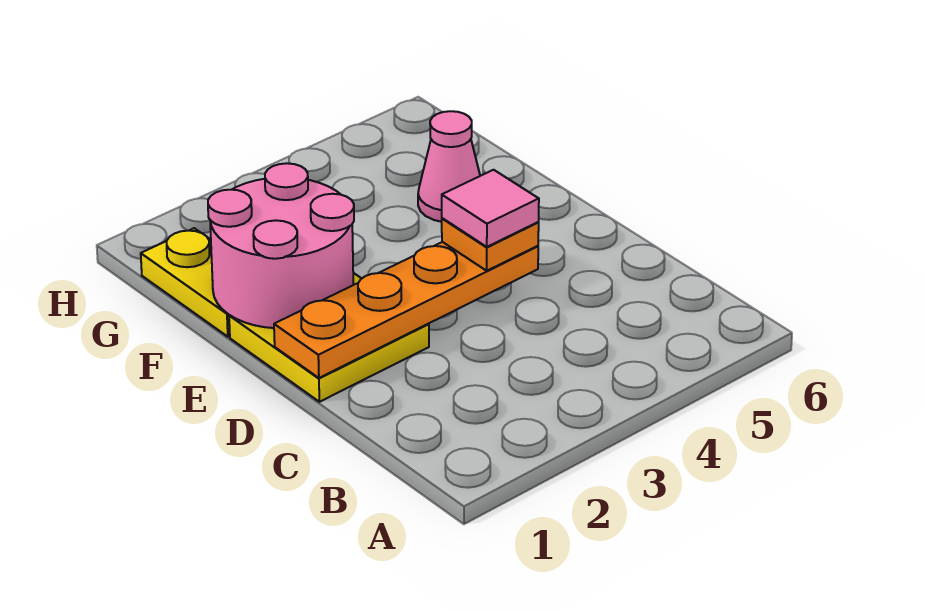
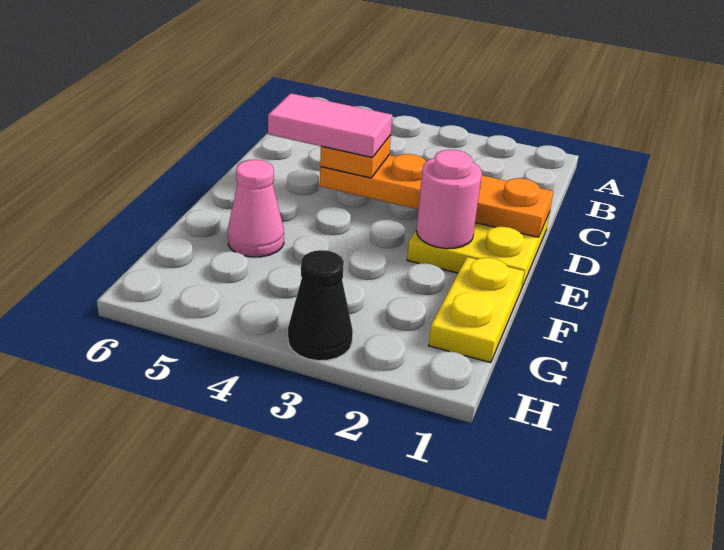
pink 1x1 tile [442,170,539,247] -> pink 1x2 tile [268,93,392,158]
pink 2x2 round brick [208,163,354,328] -> pink 1x1 round brick [417,150,482,249]
none -> black 1x1 cone [288,250,353,361]

